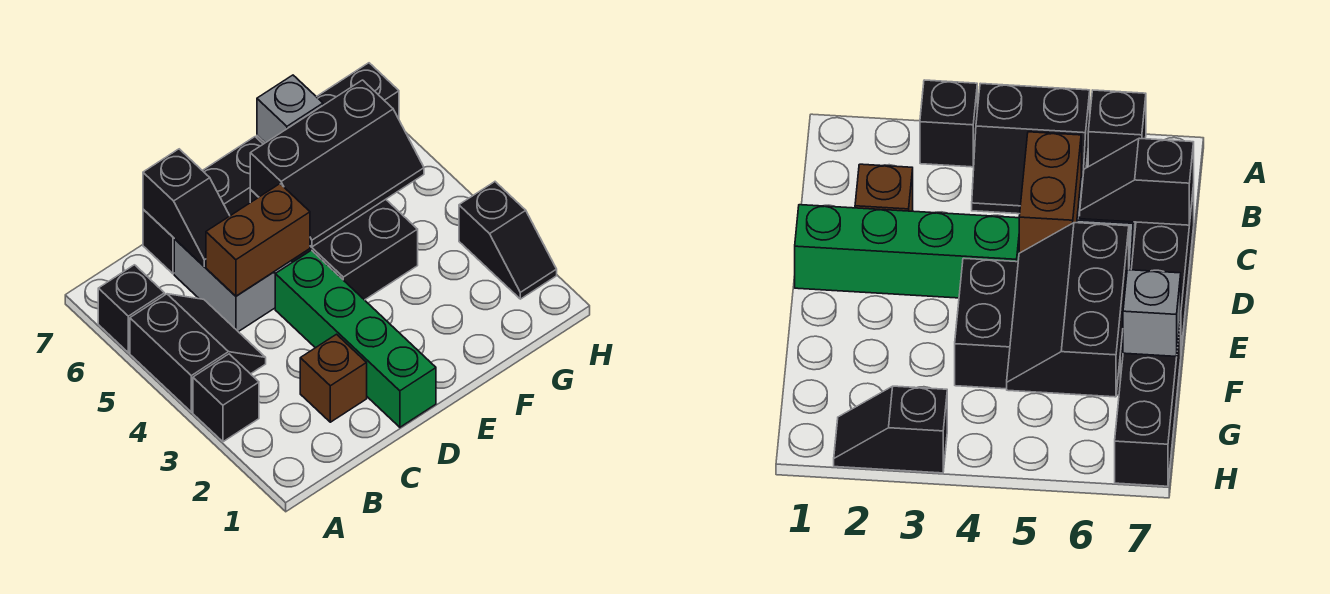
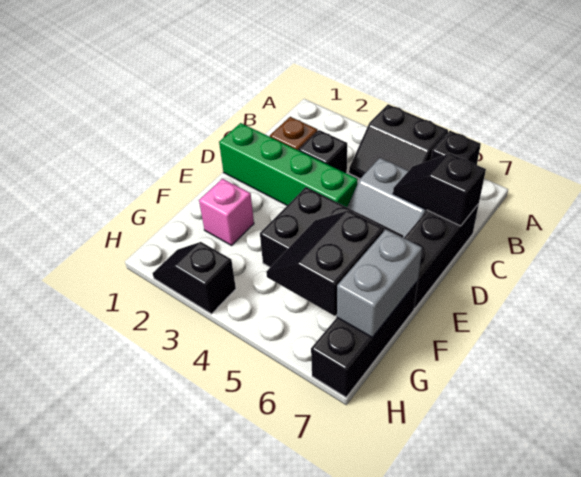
black 1x1 brick [193,354,259,442] -> black 1x1 brick moved to [299,130,347,173]
brown 1x2 brick [206,184,310,296] -> none
black 2x3 slope [250,80,424,247] -> black 2x2 slope [266,210,384,316]
none -> pink 1x1 brick [199,179,254,245]
grey 1x1 brick [257,75,323,143] -> grey 1x2 brick [337,229,422,337]

